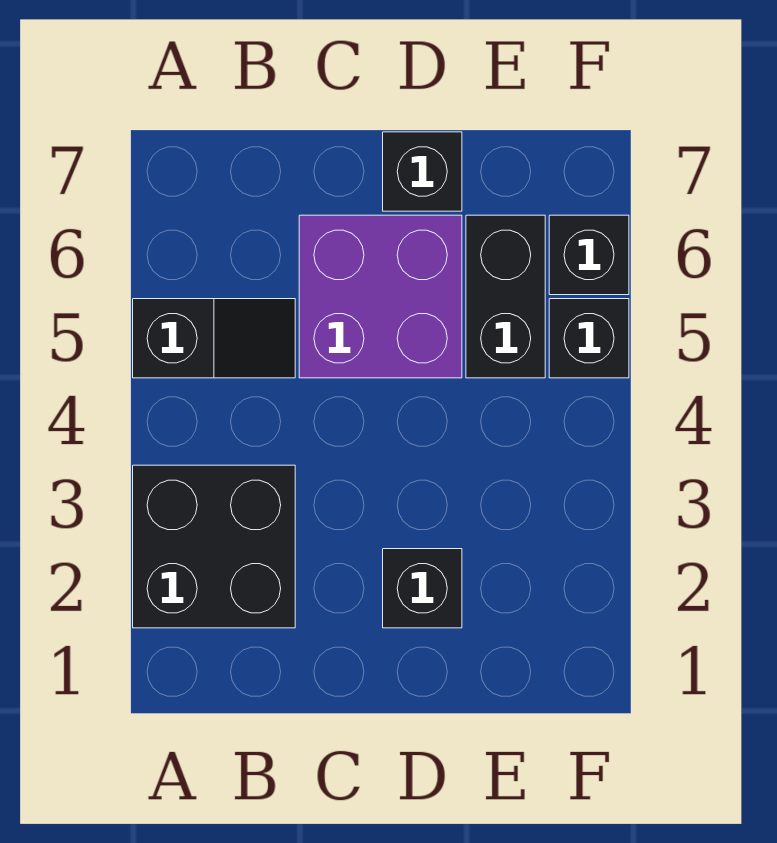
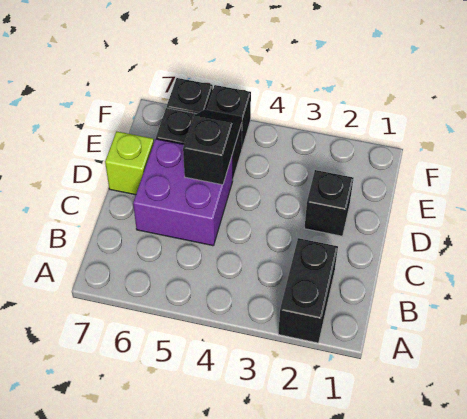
black 2x2 brick [133,465,295,628] -> black 1x2 brick [278,238,338,343]
black 1x2 slope [133,299,295,378] -> black 1x2 slope moved to [183,109,242,185]
black 1x1 brick [383,132,462,211] -> lime 1x1 brick [105,131,154,195]

